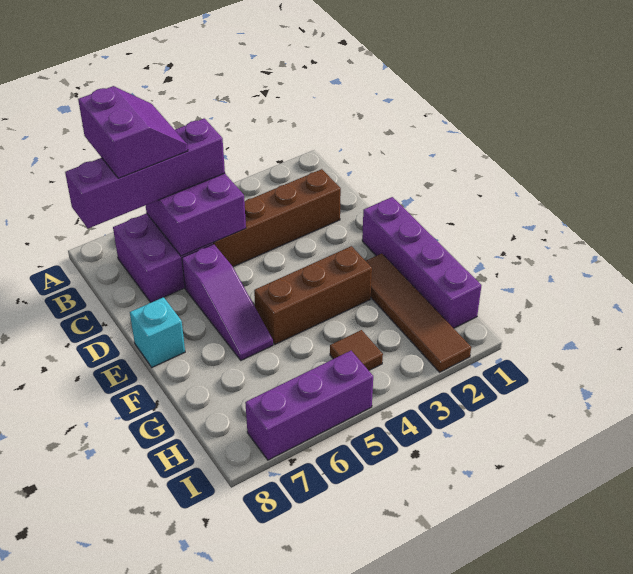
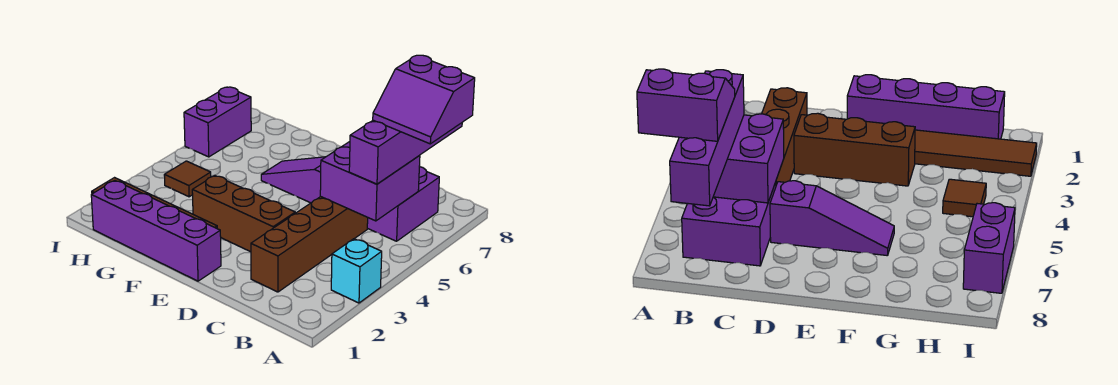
cyan 1x1 brick [130,297,185,367] -> cyan 1x1 brick moved to [331,239,382,303]
brown 1x3 brick [254,246,372,344] -> brown 1x3 brick turned to [192,175,295,252]
purple 1x3 brick [245,351,373,460] -> purple 1x2 brick [184,87,251,157]

